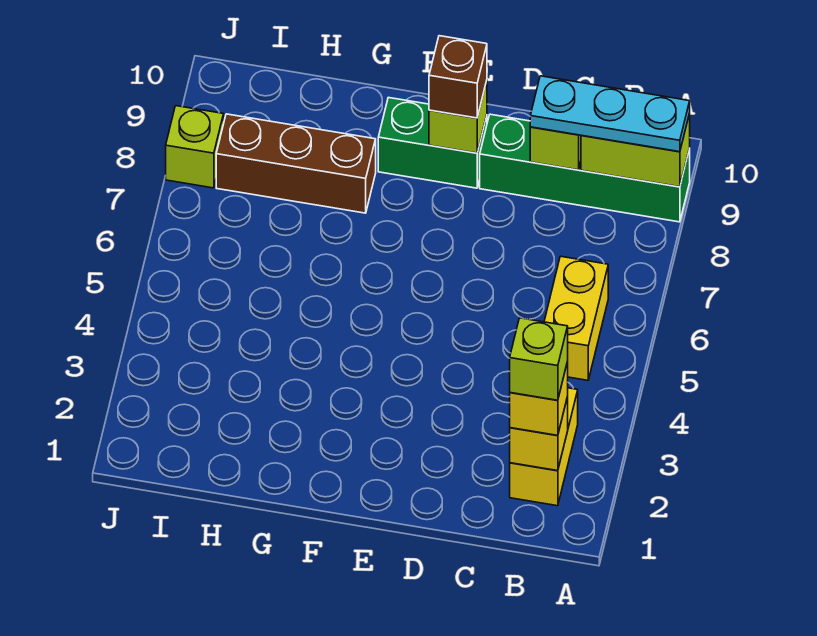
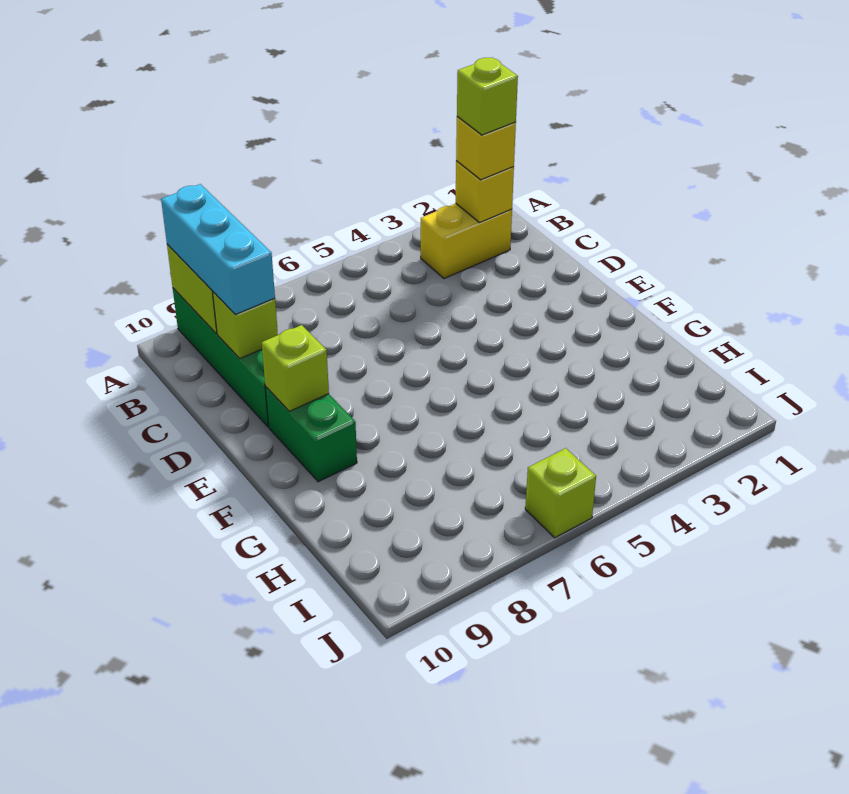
cyan 1x3 plate [530,76,690,152] -> cyan 1x3 brick [161,184,275,315]
yellow 1x2 brick [544,256,608,380] -> none
brown 1x1 brick [429,36,487,118] -> none
brown 1x3 brick [216,114,376,213] -> none
lime 1x1 brick [166,106,224,188] -> lime 1x1 brick moved to [525,448,596,538]

